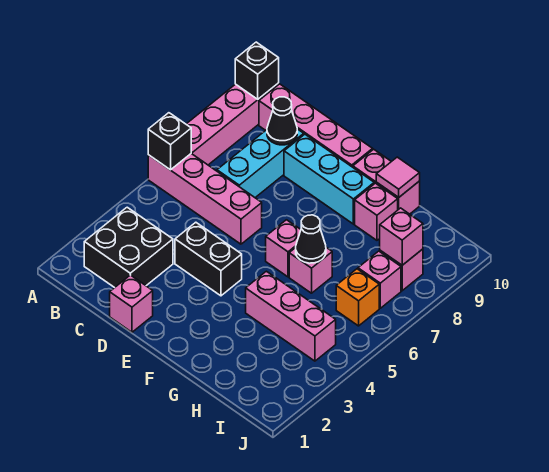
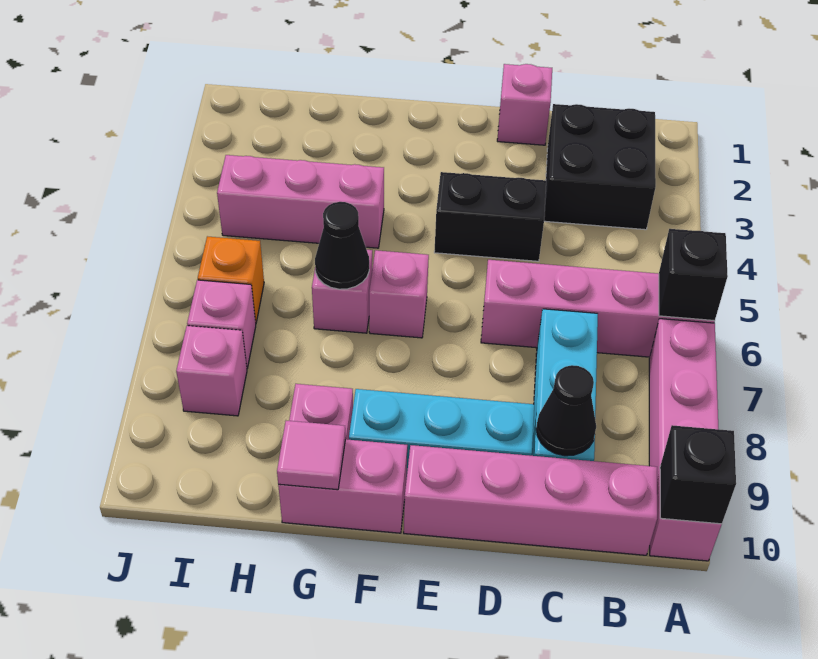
pink 1x1 brick [380,208,423,265] -> none

